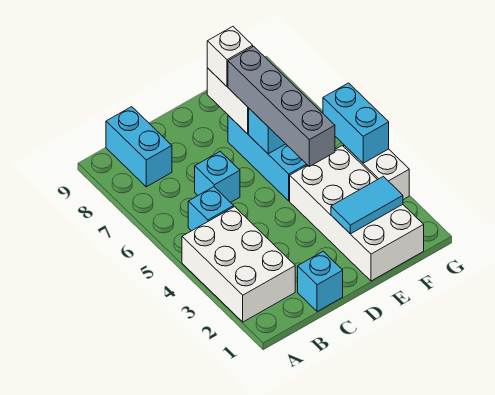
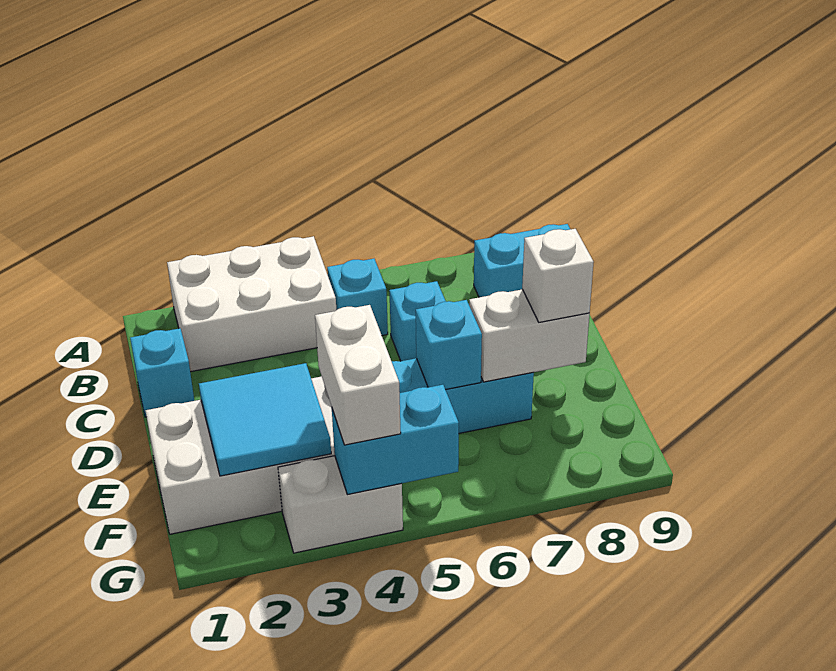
cyan 1x2 tile [331,176,403,234] -> cyan 2x2 tile [199,363,331,476]
grey 1x4 brick [228,46,335,166] -> none
none -> white 1x2 brick [315,305,401,445]

